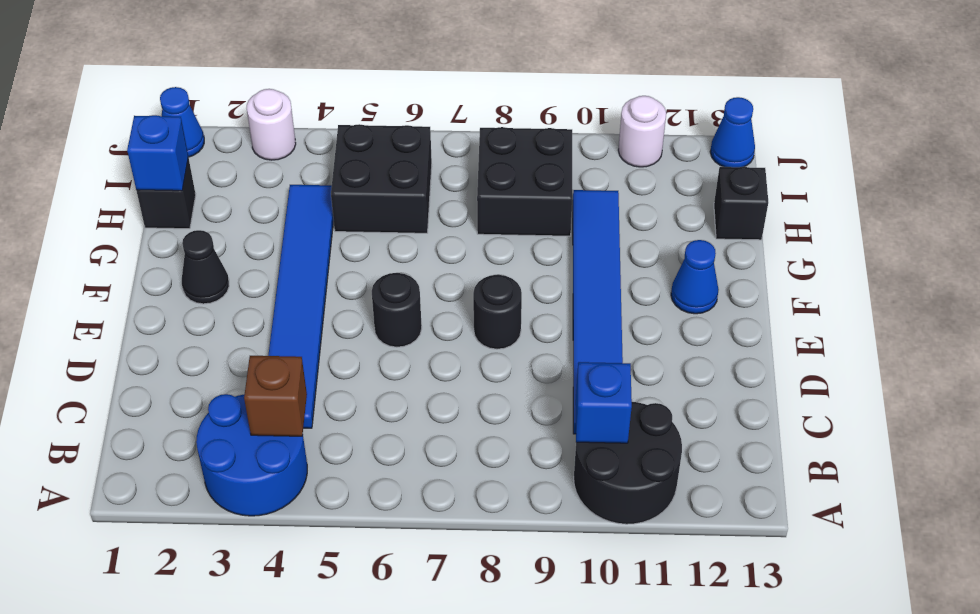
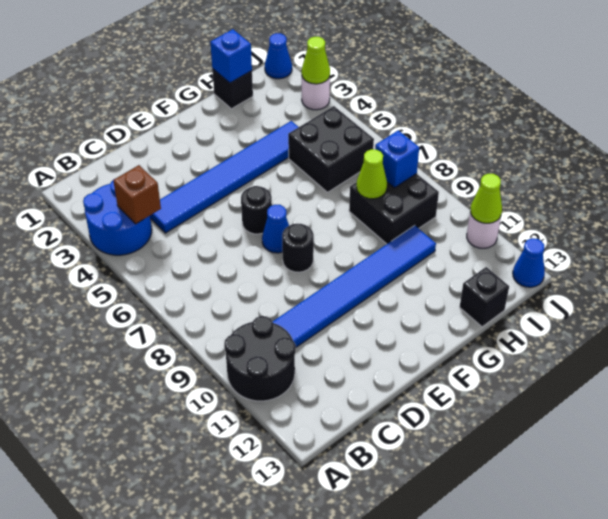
blue 1x1 brick [576,362,632,443] -> blue 1x1 brick moved to [375,130,419,188]
black 1x1 cone [182,230,229,304] -> none
blue 1x1 cone [671,240,719,314] -> blue 1x1 cone moved to [262,205,289,253]
none -> lime 1x1 cone [357,149,387,199]
none -> lime 1x1 cone [302,37,330,84]
none -> lime 1x1 cone [471,174,502,223]

